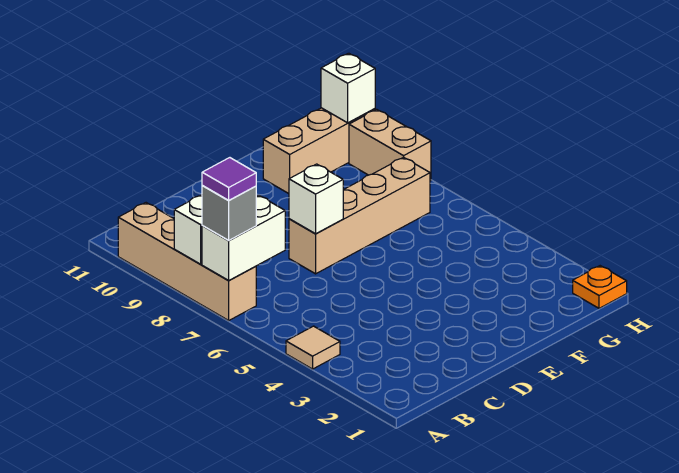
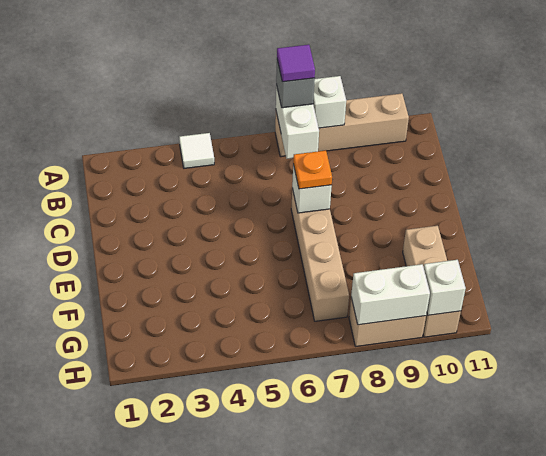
tan 1x1 tile [286,326,340,369] -> white 1x1 tile [179,133,214,168]
orange 1x1 plate [573,266,627,308] -> orange 1x1 plate moved to [293,151,332,189]
none -> white 1x2 brick [351,264,430,325]

